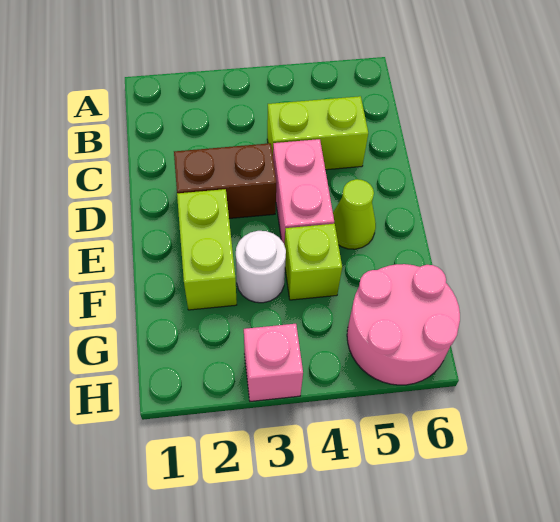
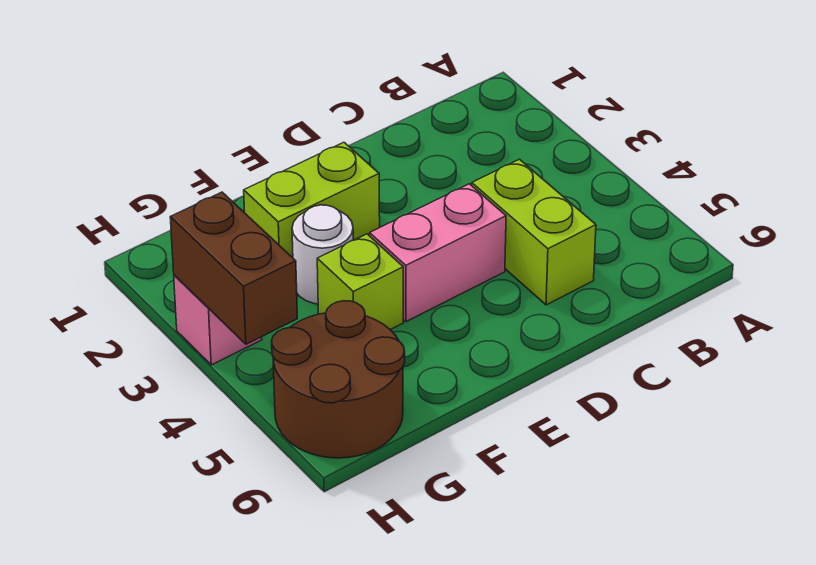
brown 1x2 brick [174,143,276,218] -> brown 1x2 brick moved to [170,192,297,344]
lime 1x1 cone [333,179,376,249] -> none
pink 2x2 round brick [347,264,460,385] -> brown 2x2 round brick [272,301,405,458]

